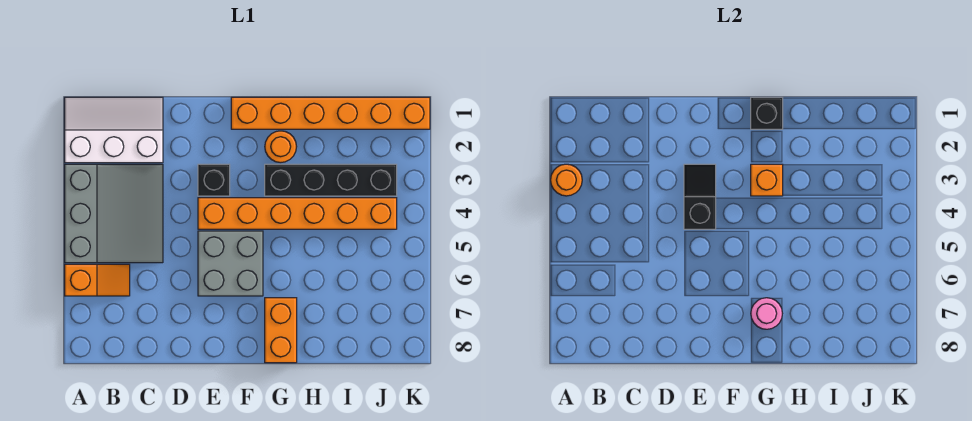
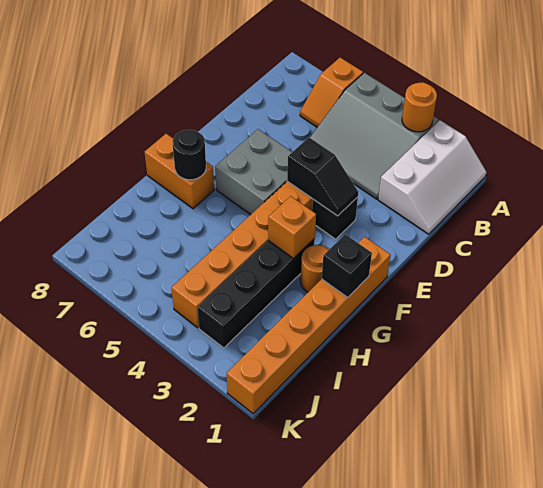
pink 1x1 round brick [751,298,782,329] -> black 1x1 round brick [173,130,206,180]

